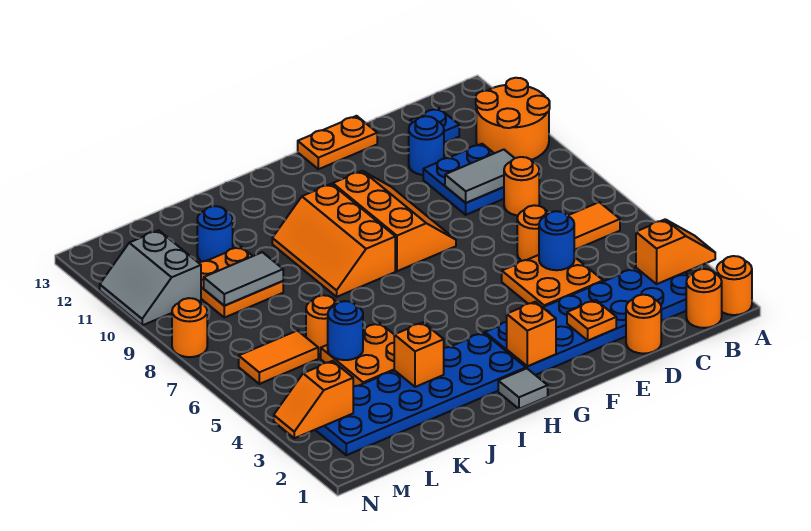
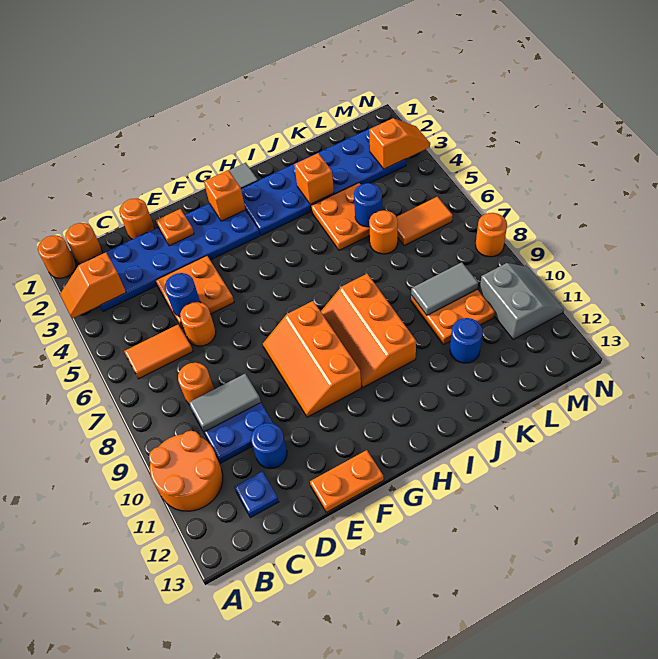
orange 2x3 slope [272,184,395,297] -> orange 2x3 slope turned to [321,274,416,387]

